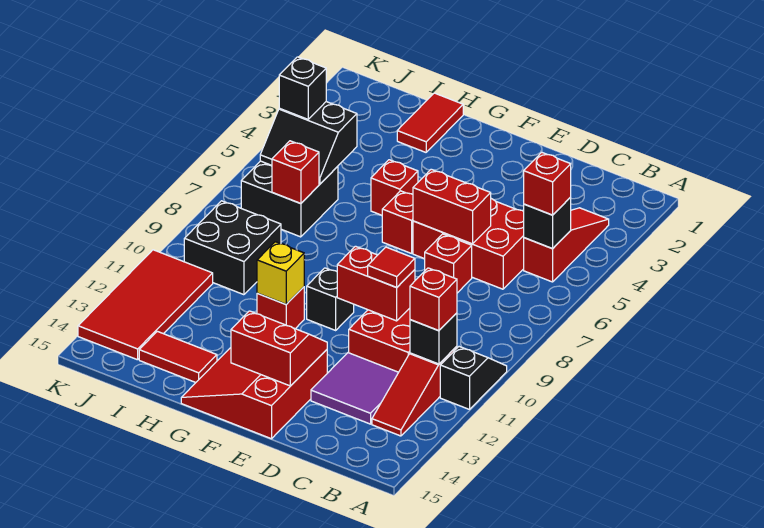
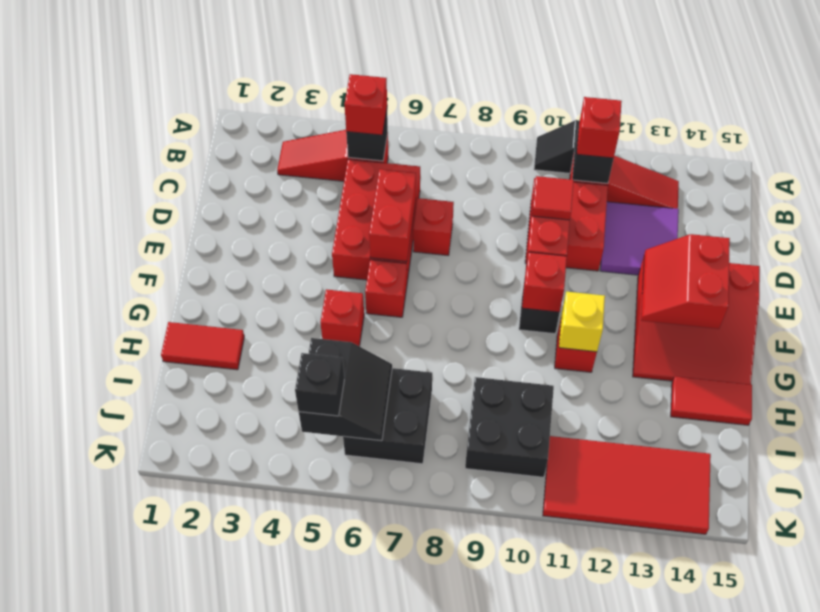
red 1x2 tile [139,331,217,382] -> red 1x2 tile turned to [671,376,752,425]
red 1x1 brick [272,141,319,204] -> red 1x1 brick moved to [522,252,567,312]

